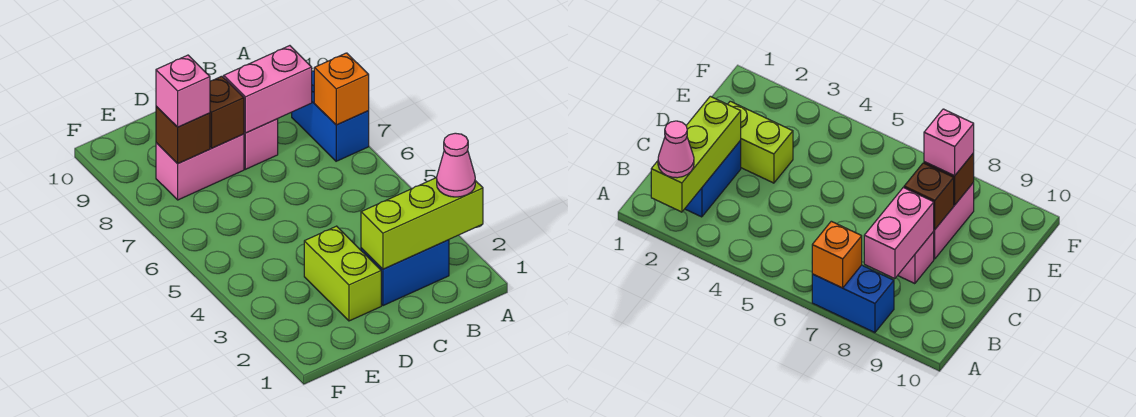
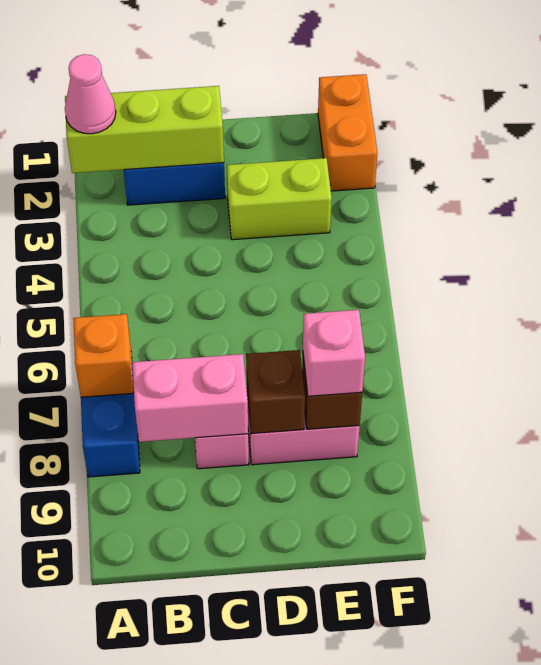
lime 1x2 brick [304,226,381,321] -> lime 1x2 brick turned to [227,158,332,240]
none -> orange 1x2 brick [318,74,377,191]

